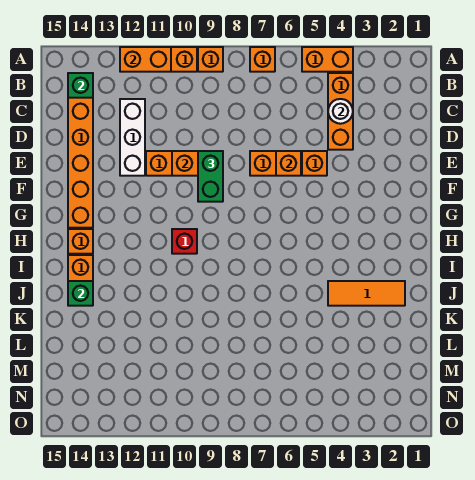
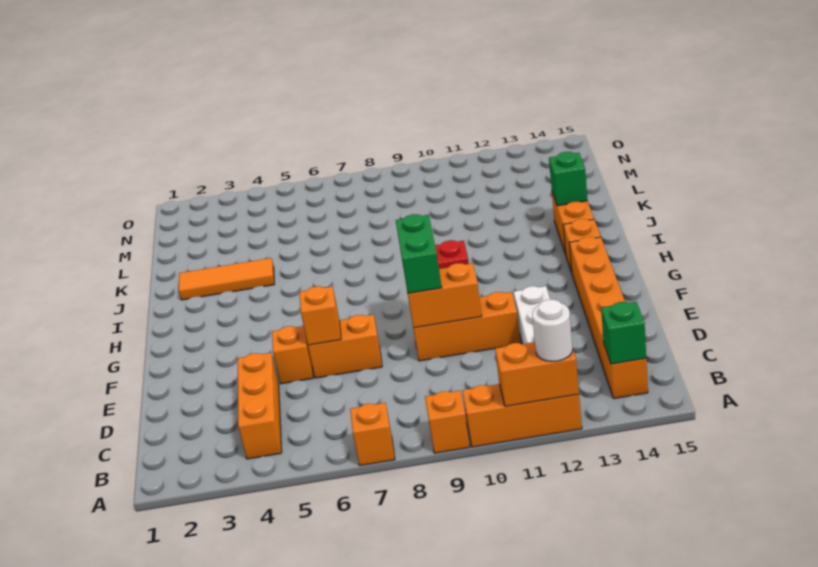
orange 1x2 brick [302,47,353,72] -> none
white 1x1 round brick [328,99,353,124] -> white 1x1 round brick moved to [532,300,573,362]

